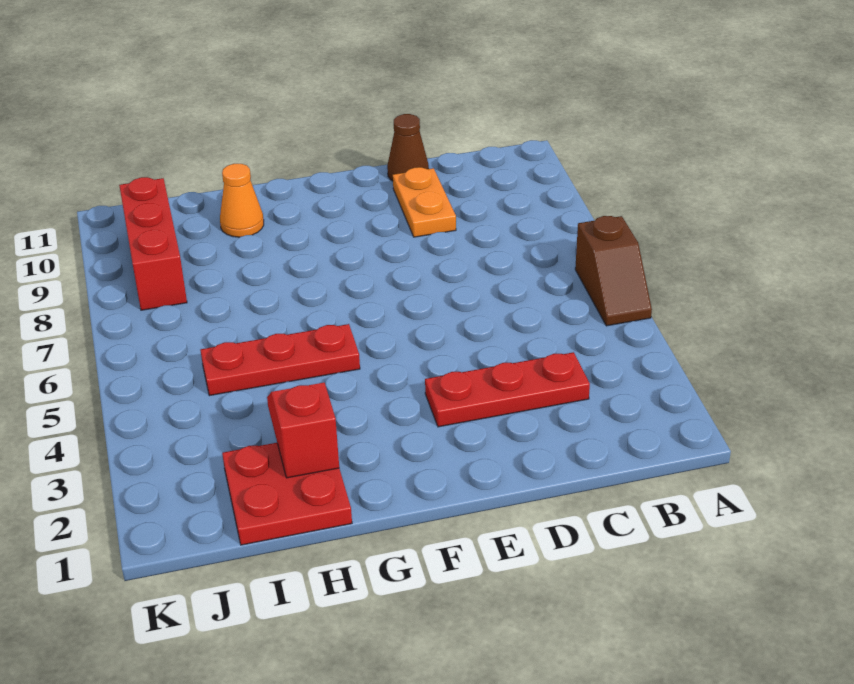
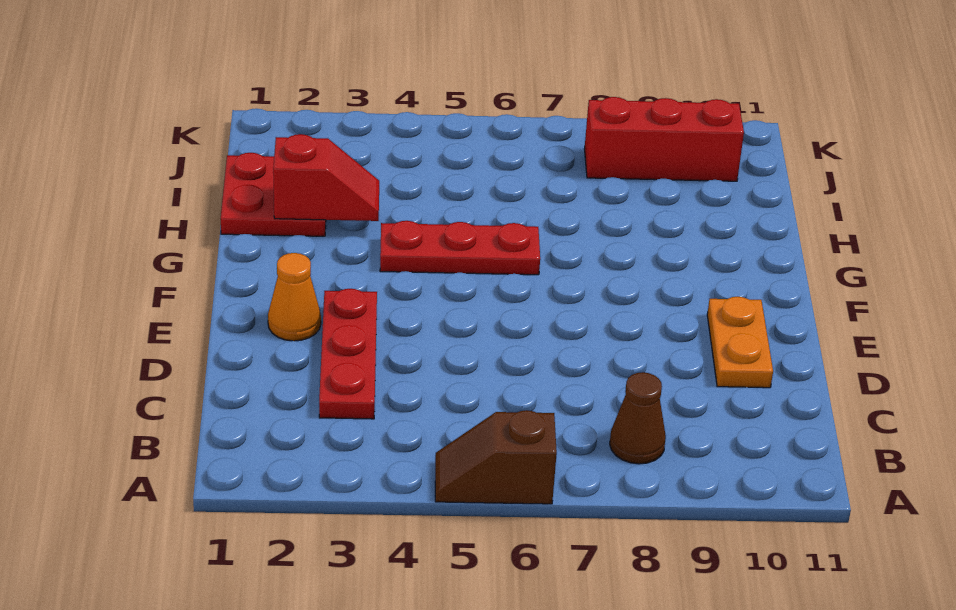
orange 1x2 plate [393,167,456,237] -> orange 1x2 plate turned to [707,297,773,388]
brown 1x1 cone [387,114,429,181] -> brown 1x1 cone moved to [610,372,666,464]
red 1x3 plate [200,324,360,396] -> red 1x3 plate turned to [380,221,540,275]
orange 1x1 cone [220,164,264,237] -> orange 1x1 cone moved to [268,253,321,341]

